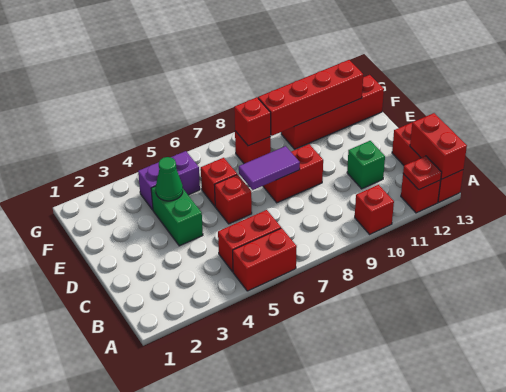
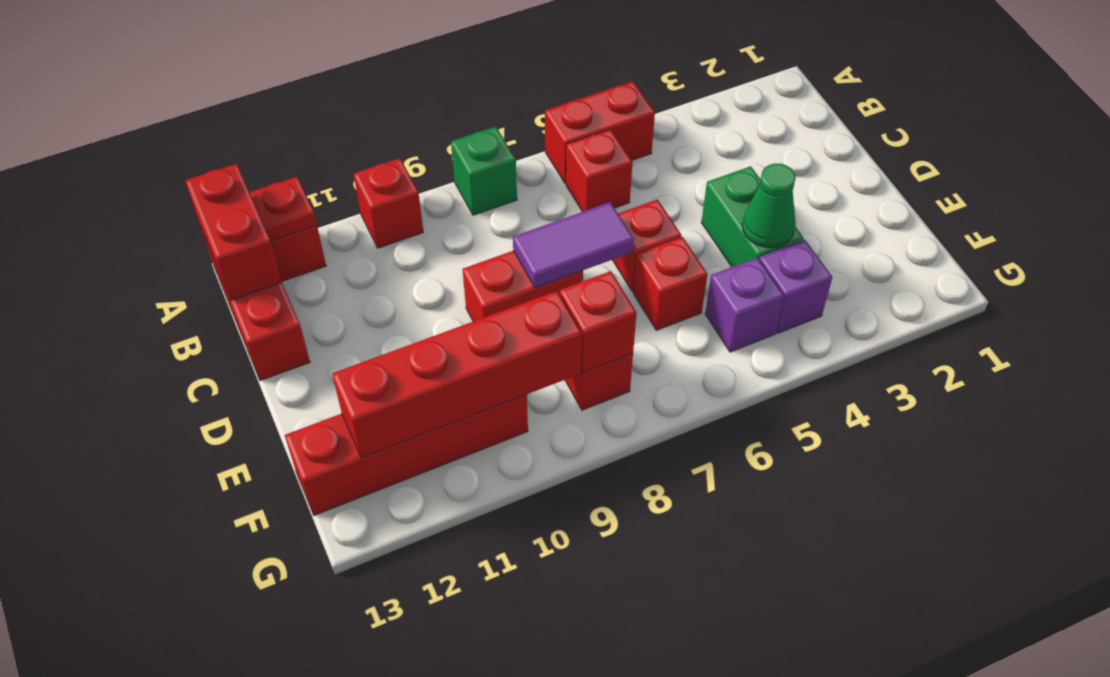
red 1x2 brick [218,210,281,272] -> red 1x1 brick [566,129,632,212]
green 1x1 brick [347,141,385,189] -> green 1x1 brick moved to [451,127,517,215]

